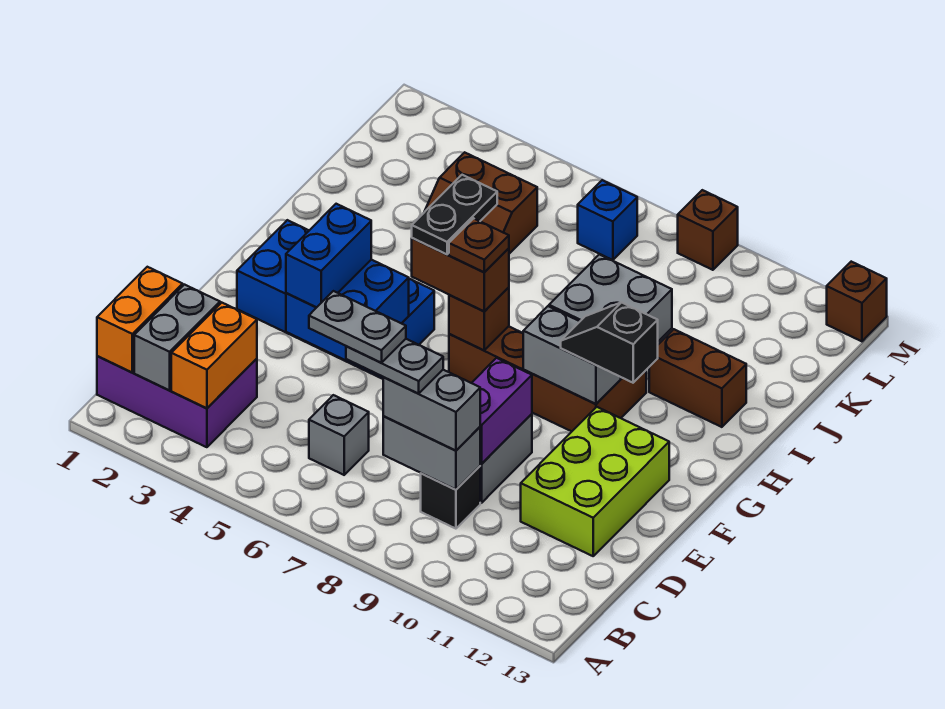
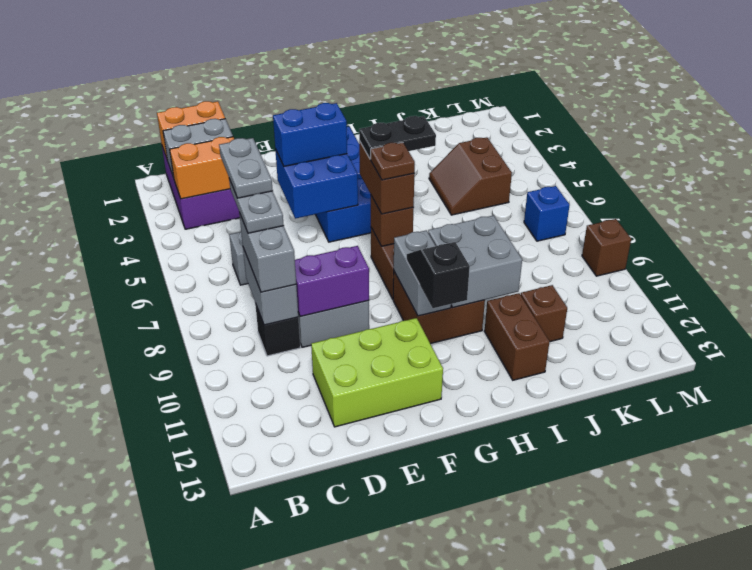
brown 1x1 brick [827,262,887,341] -> brown 1x1 brick moved to [521,285,567,342]

